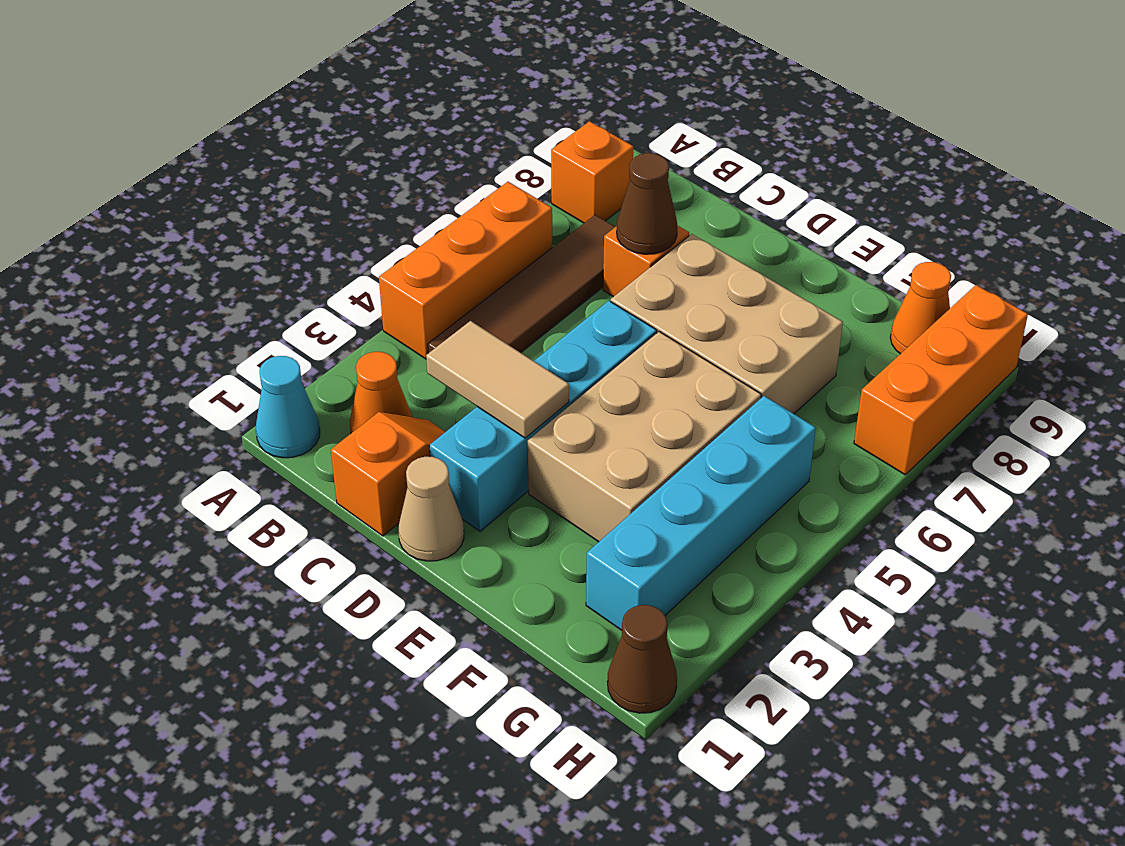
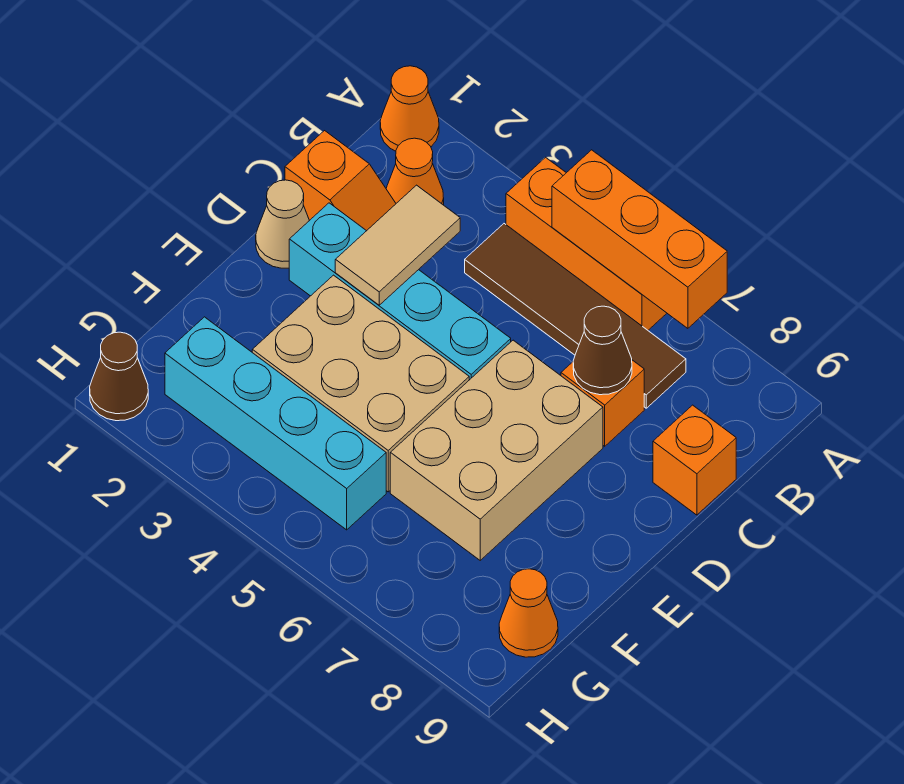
cyan 1x1 cone [256,356,320,458] -> orange 1x1 cone [380,66,439,151]
orange 1x1 brick [551,121,633,223] -> orange 1x1 brick moved to [653,405,736,515]
orange 1x3 brick [854,285,1028,475] -> orange 1x3 brick moved to [552,150,727,328]

